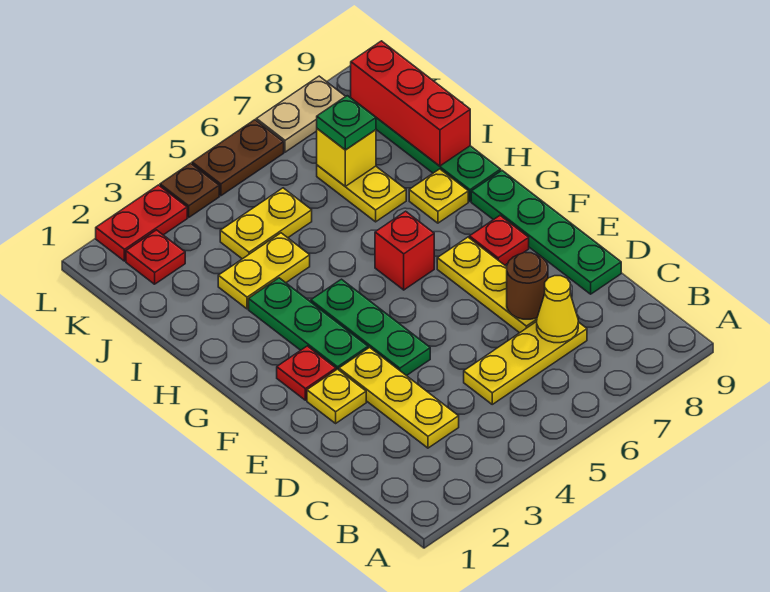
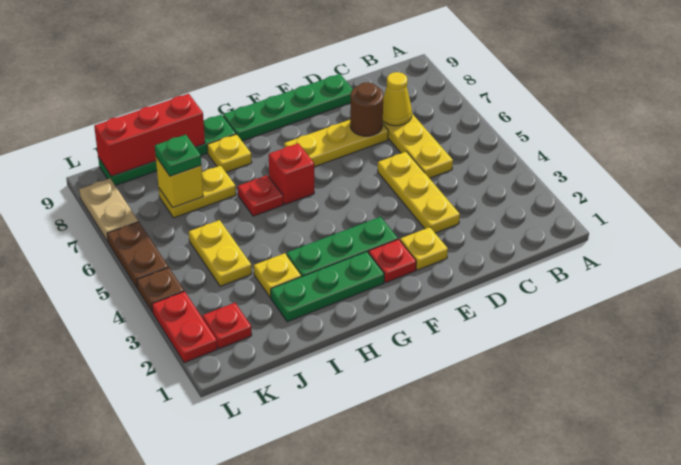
yellow 1x3 plate [339,348,459,448] -> yellow 1x3 plate turned to [378,152,460,233]
green 1x3 plate [311,279,430,376] -> green 1x3 plate moved to [271,252,384,322]
red 1x1 plate [469,216,529,265] -> red 1x1 plate moved to [238,175,283,216]
yellow 1x2 plate [218,233,310,309] -> yellow 1x1 plate [254,253,301,297]

